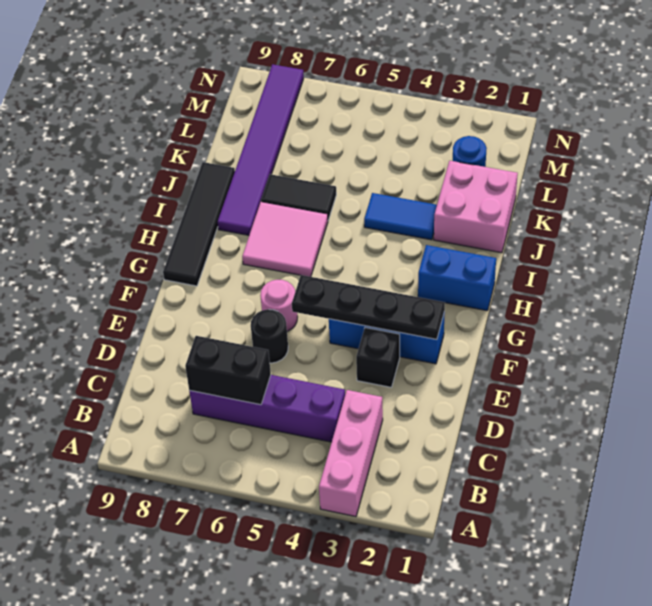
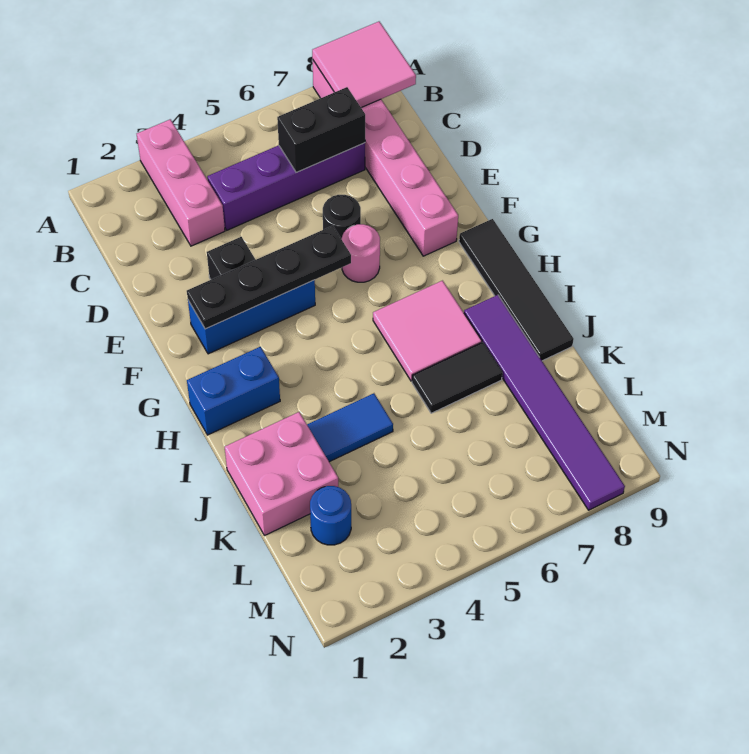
none -> pink 1x6 brick [313,61,458,256]
none -> pink 2x2 tile [312,22,416,108]

